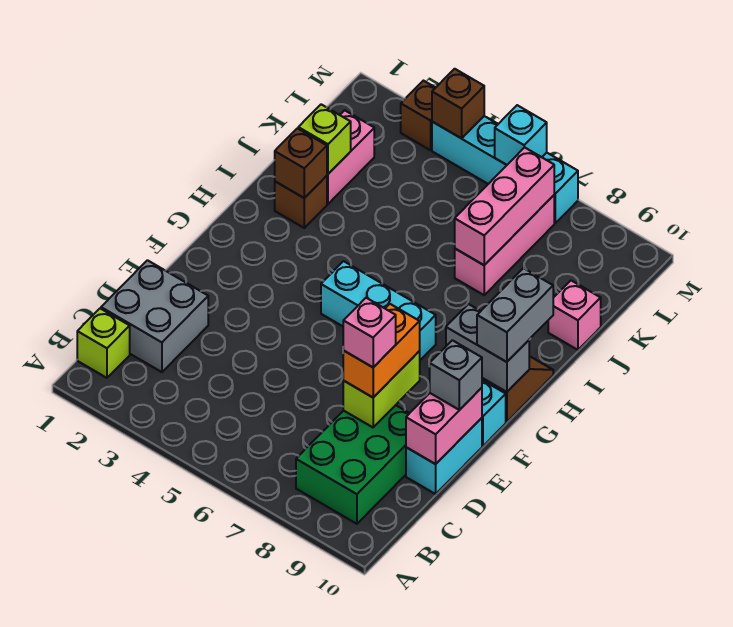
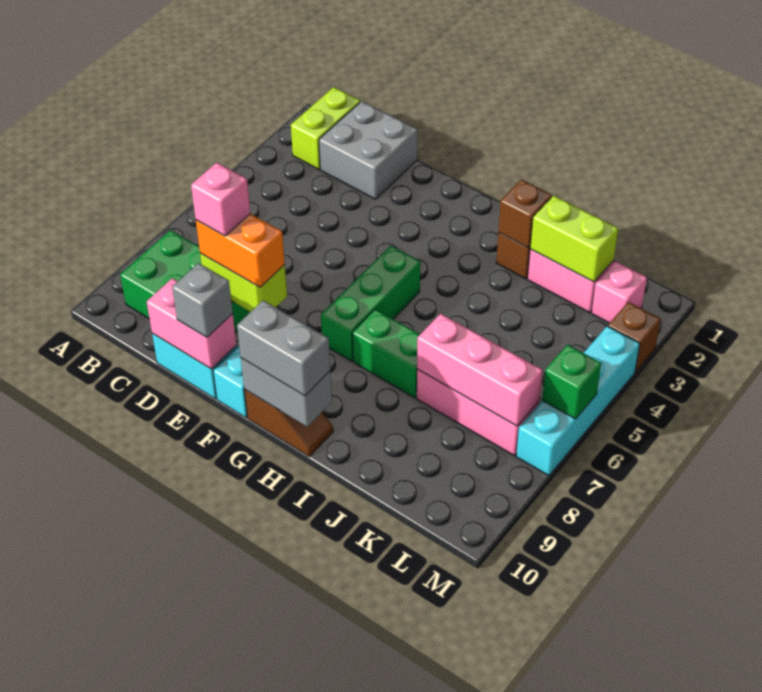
lime 1x1 brick [77,309,130,378] -> lime 1x2 brick [291,87,360,169]
cyan 1x3 brick [321,261,436,360] -> green 1x3 brick [321,246,420,361]
grey 1x2 brick [446,304,529,392] -> grey 1x2 brick turned to [241,358,332,427]
none -> green 1x2 brick [352,309,420,398]
lime 1x1 brick [298,104,351,174] -> lime 1x2 brick [530,196,618,282]
pink 1x1 brick [548,281,601,350] -> pink 1x1 brick moved to [592,261,647,323]
brown 1x1 brick [432,69,484,138] -> none
cyan 1x1 brick [495,105,547,165] -> green 1x1 brick [542,345,601,419]

